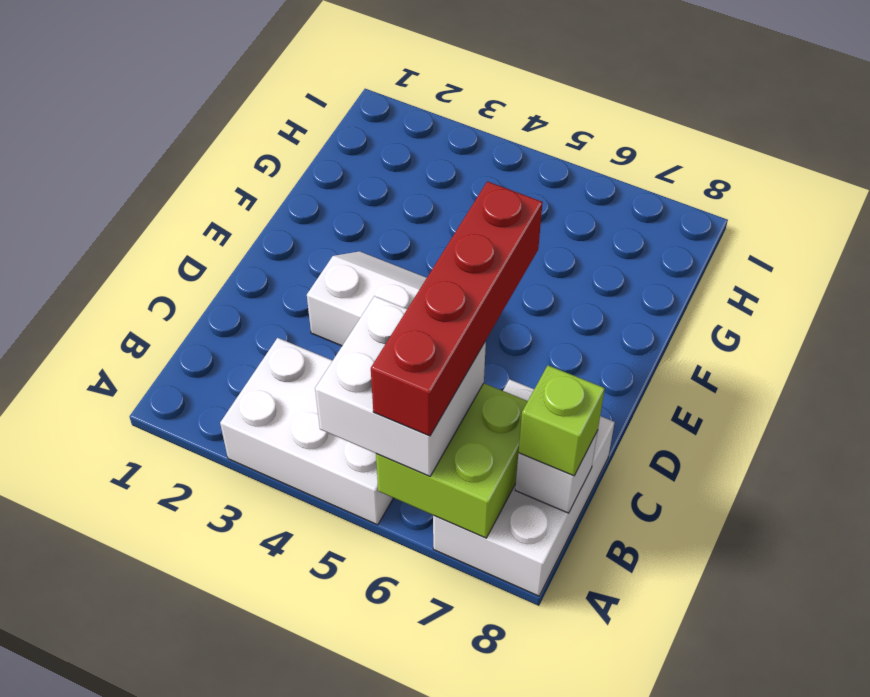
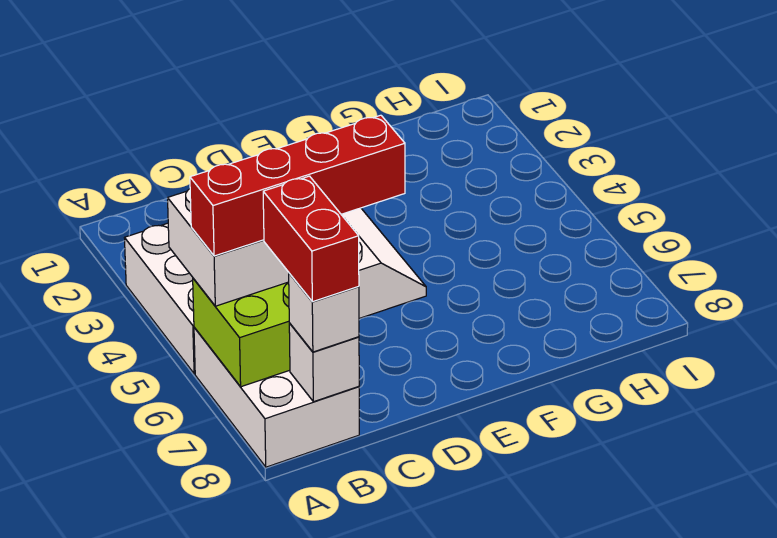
white 2x3 brick [433,379,615,596] -> white 2x3 brick turned to [194,327,359,467]
none -> red 1x2 brick [263,176,359,302]
lime 1x1 brick [518,365,605,476] -> white 1x1 brick [289,273,359,352]

